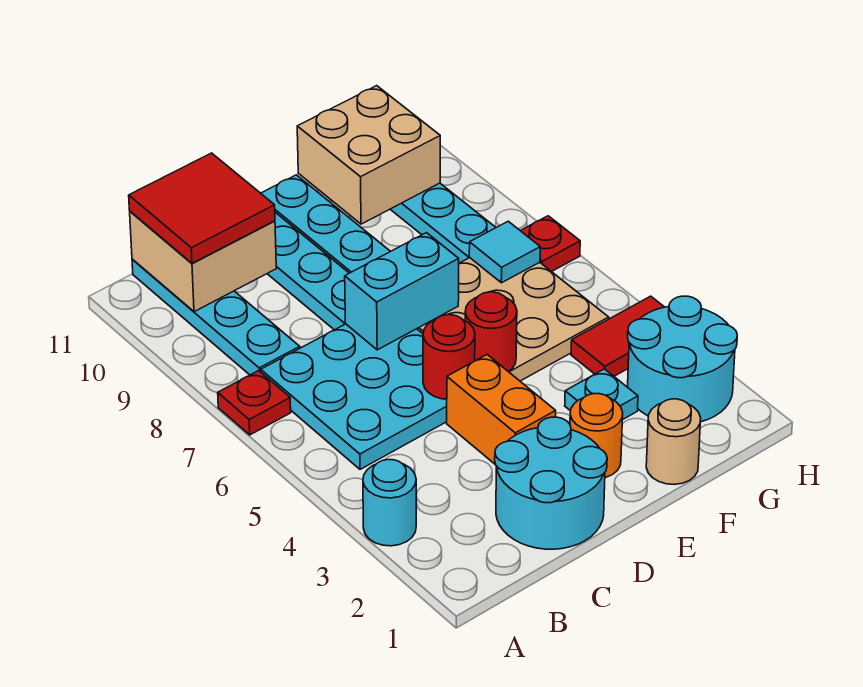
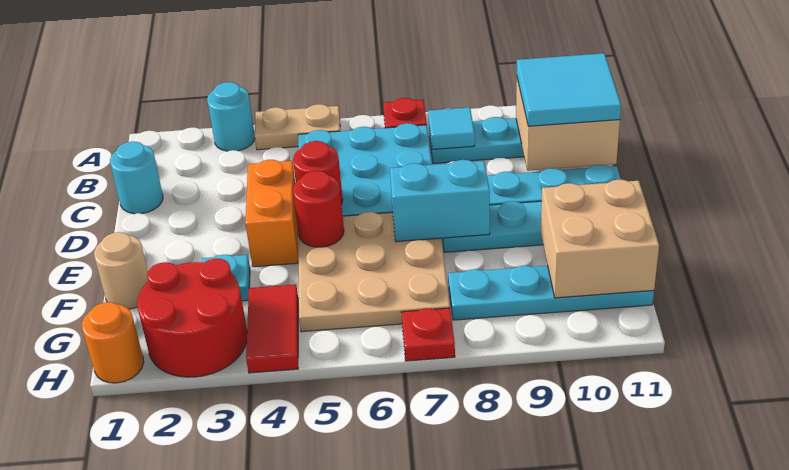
none -> tan 1x2 plate [255,104,340,150]
red 2x2 tile [129,153,275,263] -> cyan 2x2 tile [517,53,621,126]
cyan 2x2 round brick [495,417,607,549] -> cyan 1x1 round brick [110,142,163,214]
orange 1x2 brick [447,355,556,465] -> orange 1x2 brick turned to [245,160,298,267]
cyan 1x2 brick [345,233,459,350] -> cyan 1x2 brick turned to [390,160,490,242]
orange 1x1 round brick [570,394,623,478] -> orange 1x1 round brick moved to [82,302,144,383]
cyan 2x2 round brick [628,296,737,422] -> red 2x2 round brick [137,258,247,377]
cyan 1x1 tile [469,221,540,283] -> cyan 1x1 tile moved to [428,107,475,149]

